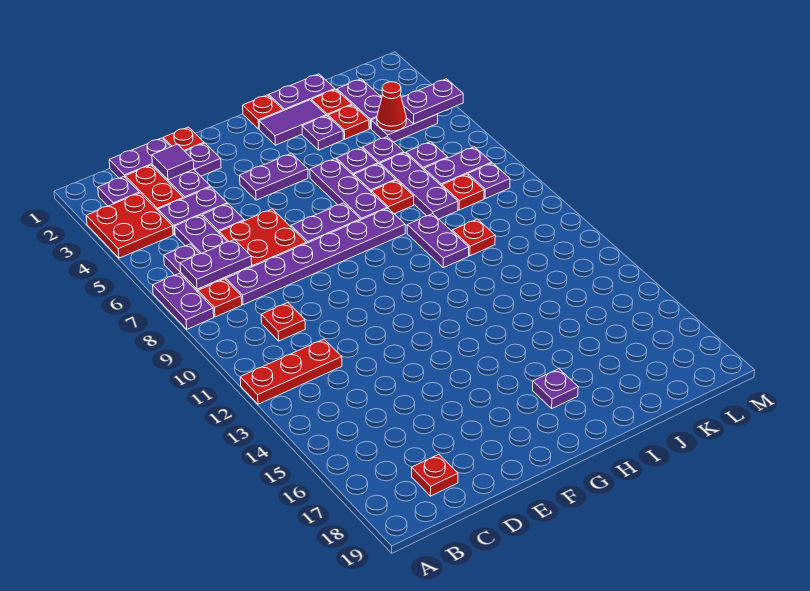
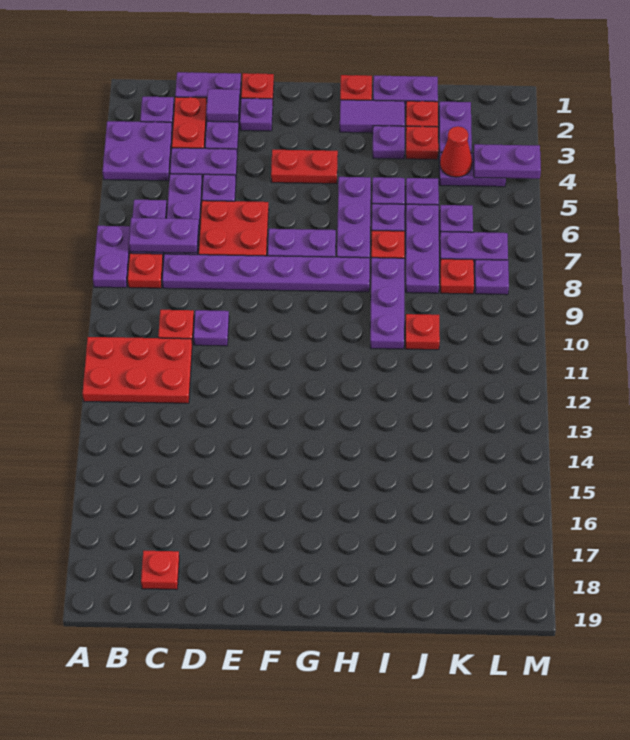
red 2x2 plate [86,193,173,258] -> purple 2x2 plate [102,121,172,181]
red 1x3 plate [240,339,342,404] -> red 2x3 plate [82,337,192,403]
purple 1x2 plate [240,153,308,200] -> red 1x2 plate [271,150,338,184]
purple 1x1 plate [533,369,578,408] -> purple 1x1 plate moved to [194,310,229,346]
purple 1x2 plate [407,214,469,268] -> purple 1x3 plate [370,258,404,349]

